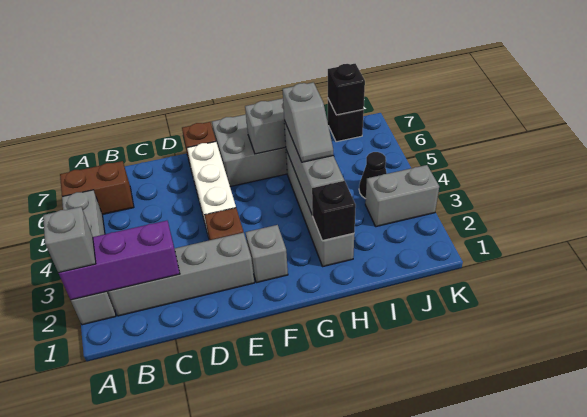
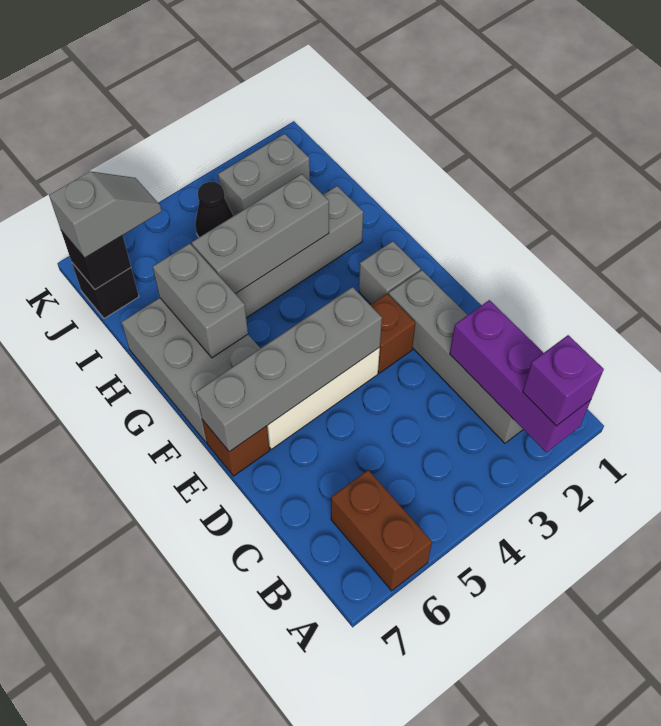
grey 1x4 brick [62,190,116,325] -> grey 1x4 brick moved to [196,287,382,452]
grey 1x1 brick [43,207,96,273] -> purple 1x1 brick [523,335,604,426]
black 1x1 brick [312,181,356,241] -> none
grey 1x2 slope [283,82,333,162] -> grey 1x2 slope moved to [49,171,162,258]
grey 1x2 brick [365,165,439,227] -> grey 1x2 brick turned to [218,134,310,216]

